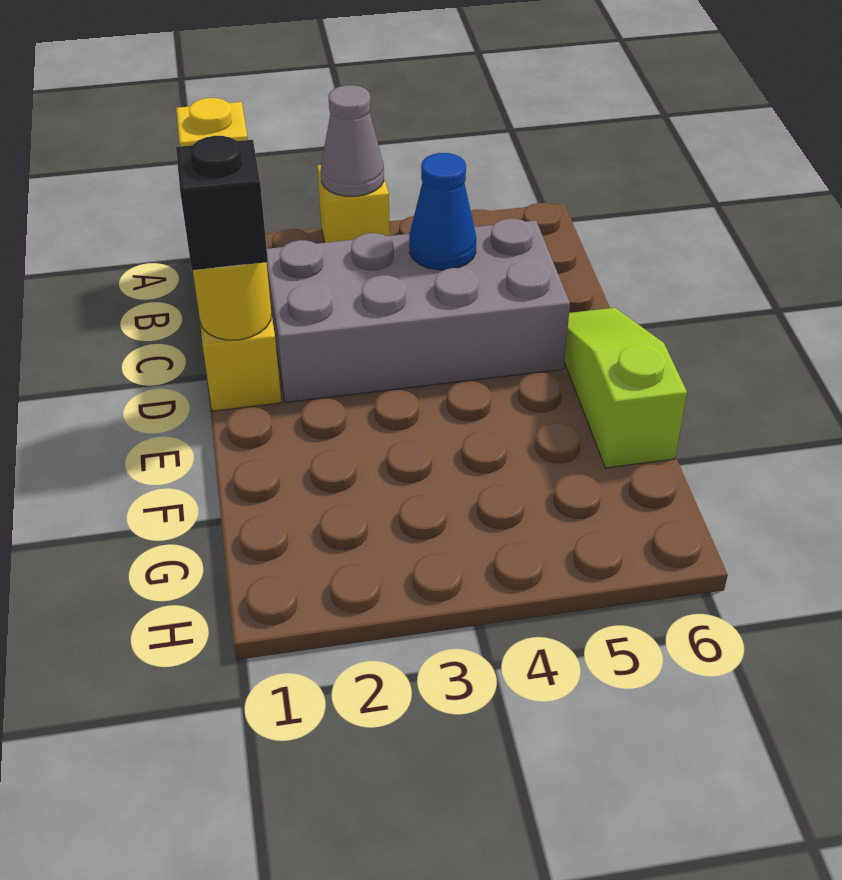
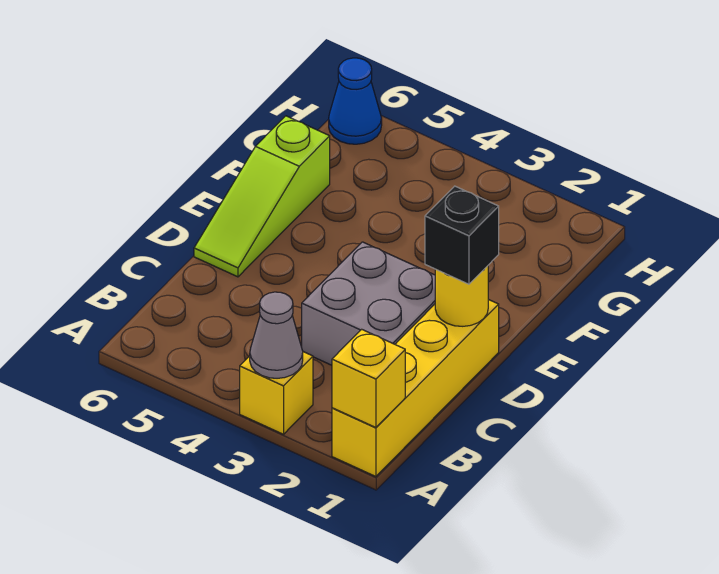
grey 2x4 brick [267,219,570,402] -> grey 2x2 brick [302,242,435,365]
blue 1x1 cone [409,153,476,270] -> blue 1x1 cone moved to [329,58,382,144]

